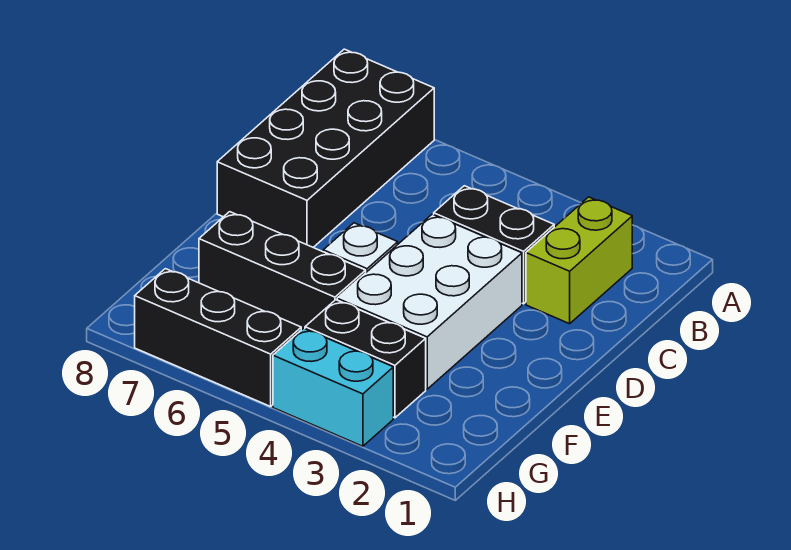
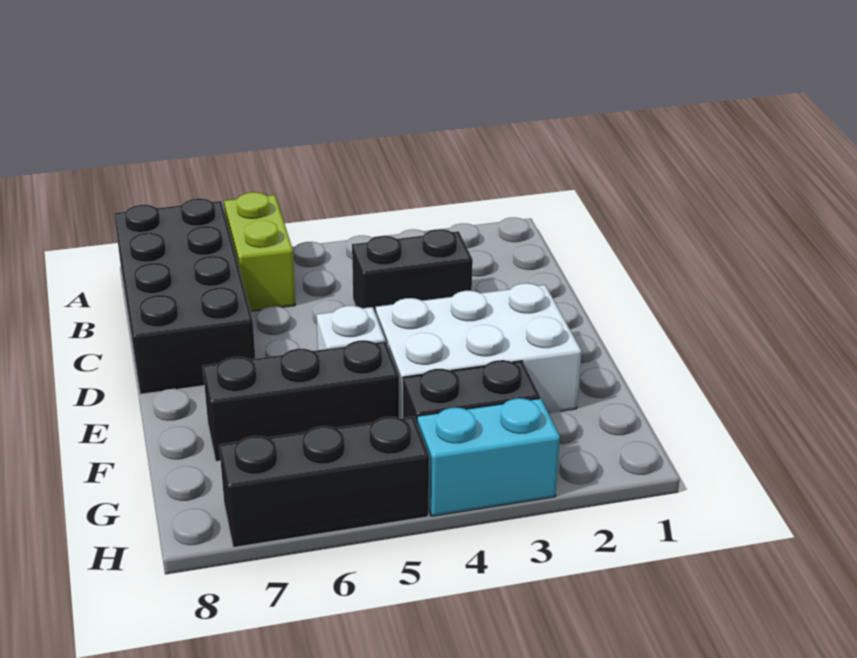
lime 1x2 brick [526,197,632,324] -> lime 1x2 brick moved to [224,192,295,311]
white 2x3 brick [337,214,522,389] -> white 2x3 brick turned to [376,283,581,419]

